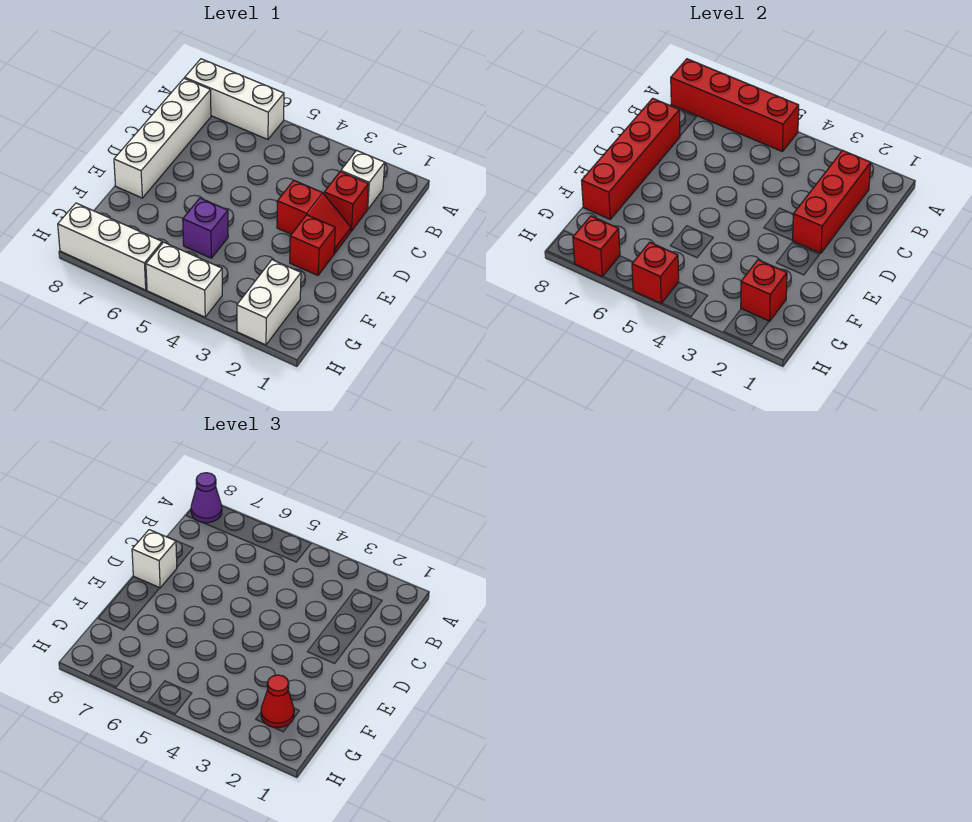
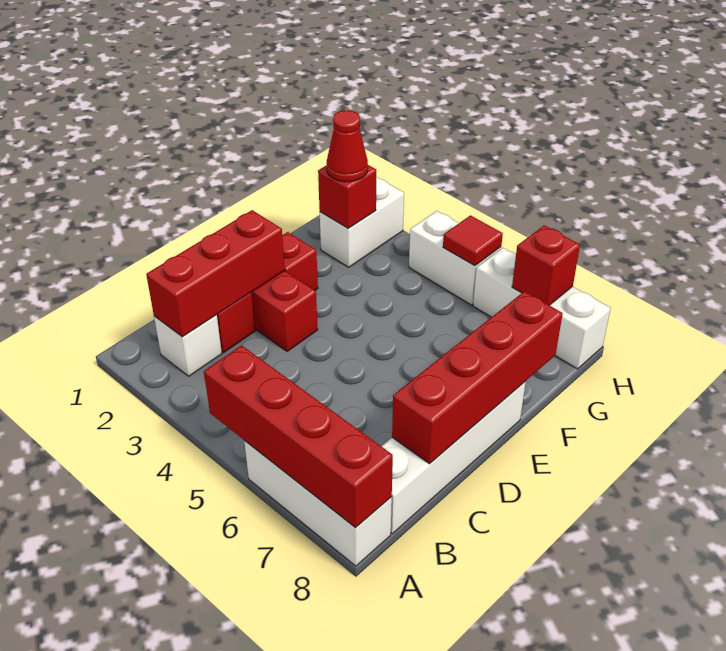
purple 1x1 cone [191,473,222,523] -> none
white 1x1 brick [132,530,177,588] -> none
purple 1x1 brick [183,198,228,258] -> none
red 1x1 brick [632,242,679,303] -> red 1x1 tile [443,215,503,266]

